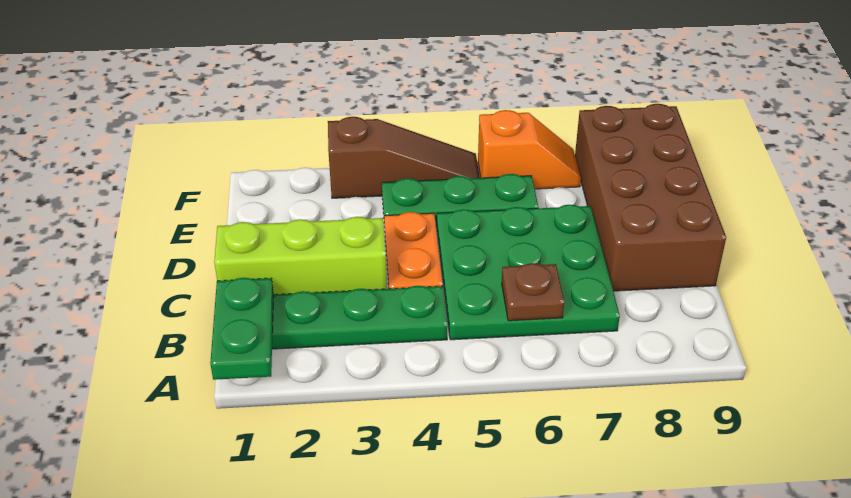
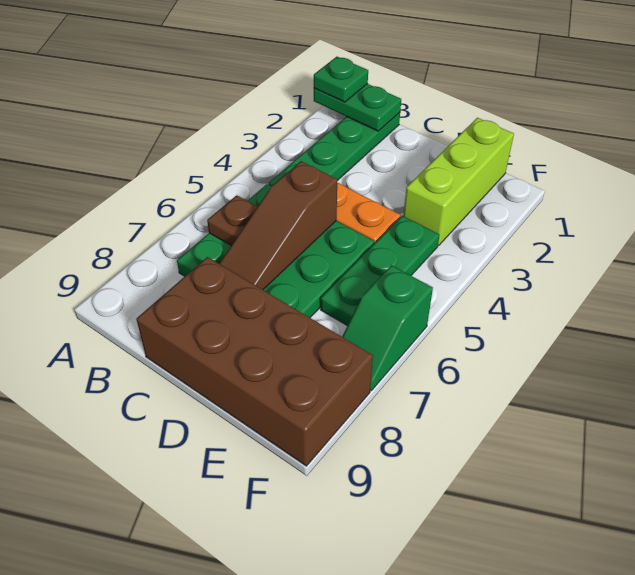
none -> green 1x1 plate [314,57,368,102]
lime 1x3 brick [214,217,387,295] -> lime 1x3 brick moved to [403,118,514,246]
brown 1x3 slope [328,117,480,198] -> brown 1x3 slope moved to [219,161,337,290]
orange 1x2 slope [478,110,581,189] -> green 1x2 slope [342,265,433,391]

